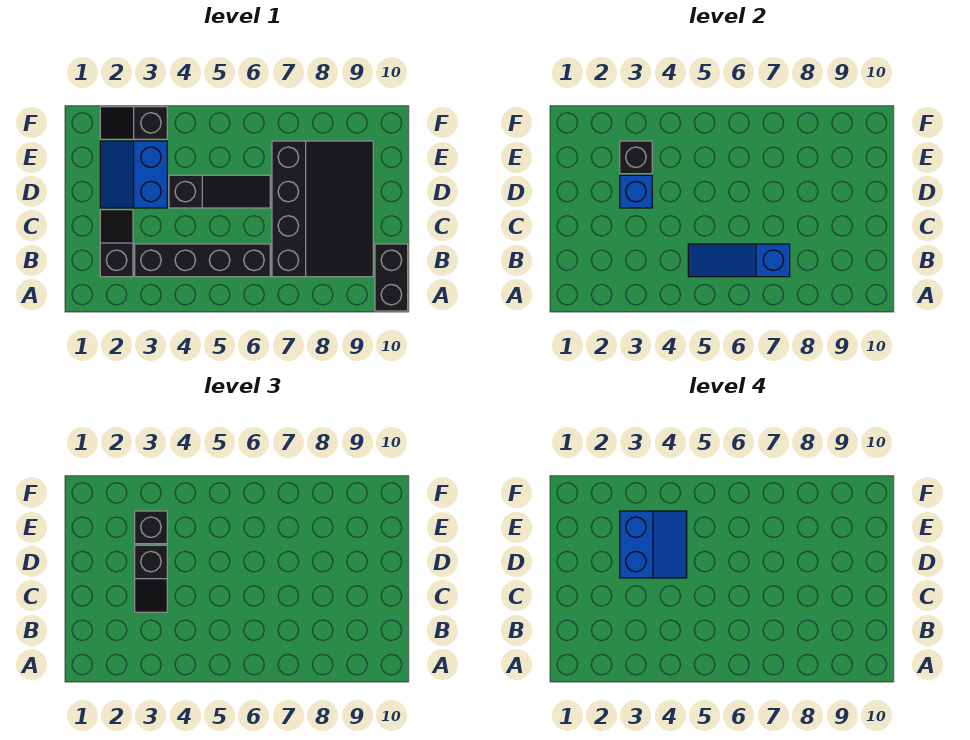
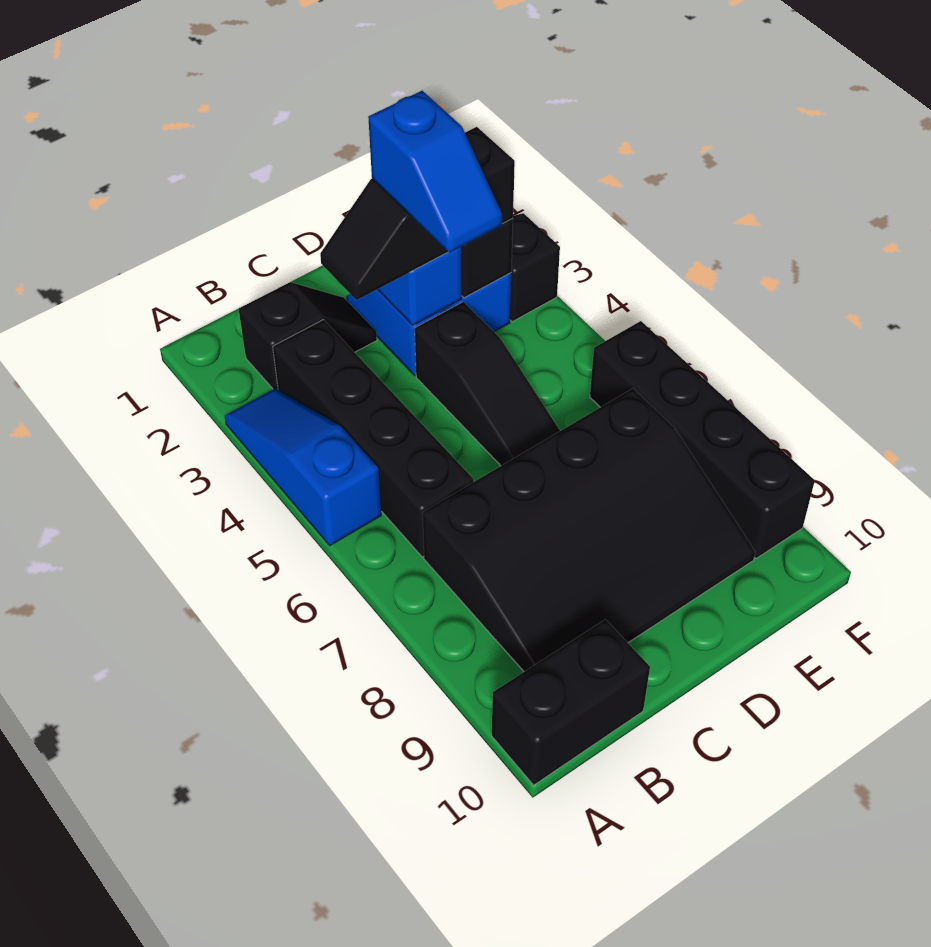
blue 1x3 slope [688,244,790,277] -> blue 1x3 slope moved to [225,388,381,546]
blue 2x2 slope [620,511,687,578] -> blue 1x2 slope [368,91,502,253]
none -> black 1x4 brick [590,321,815,558]

